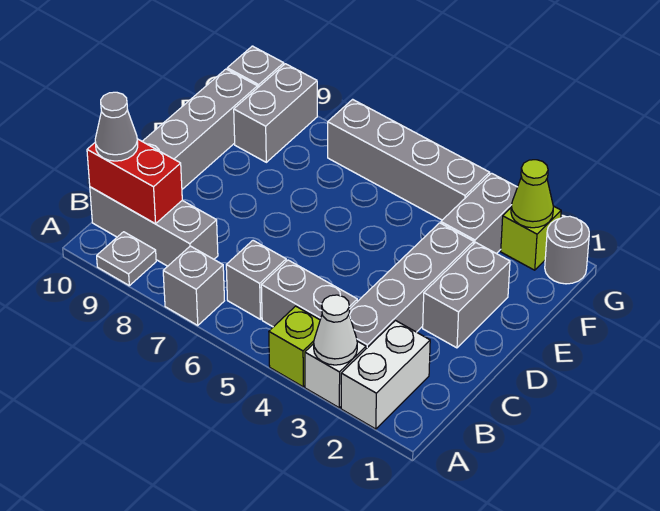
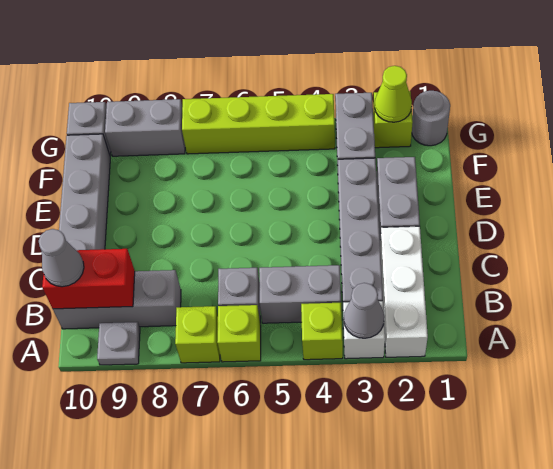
white 1x2 brick [341,321,430,429] -> white 1x3 brick [380,226,428,357]
white 1x1 cone [314,295,357,365] -> grey 1x1 cone [344,283,384,338]
none -> lime 1x1 brick [217,305,261,362]
grey 1x1 brick [163,246,224,325] -> lime 1x1 brick [175,306,220,363]
grey 1x2 brick [234,64,317,162] -> grey 1x2 brick turned to [105,99,185,156]
grey 1x4 brick [328,99,490,220] -> lime 1x4 brick [182,94,335,154]

